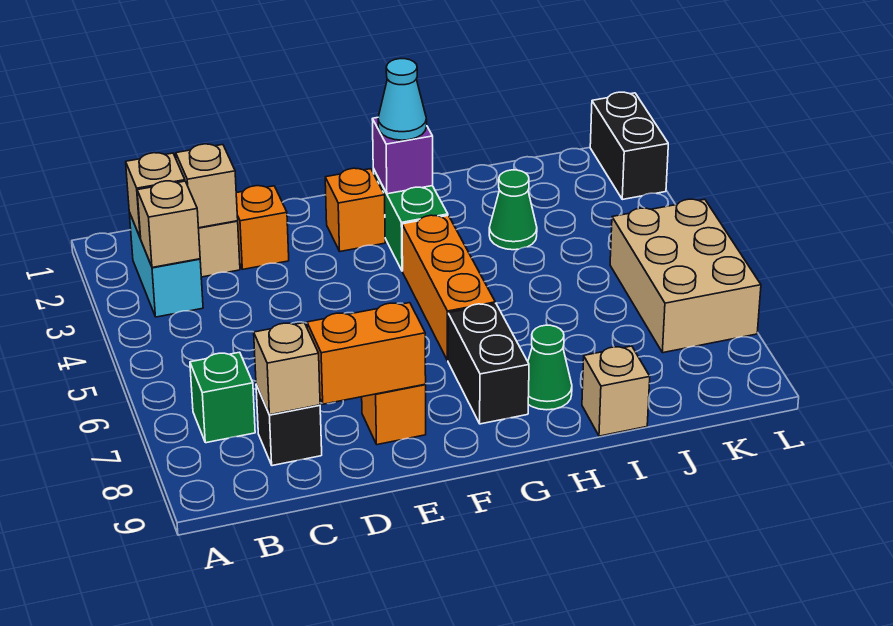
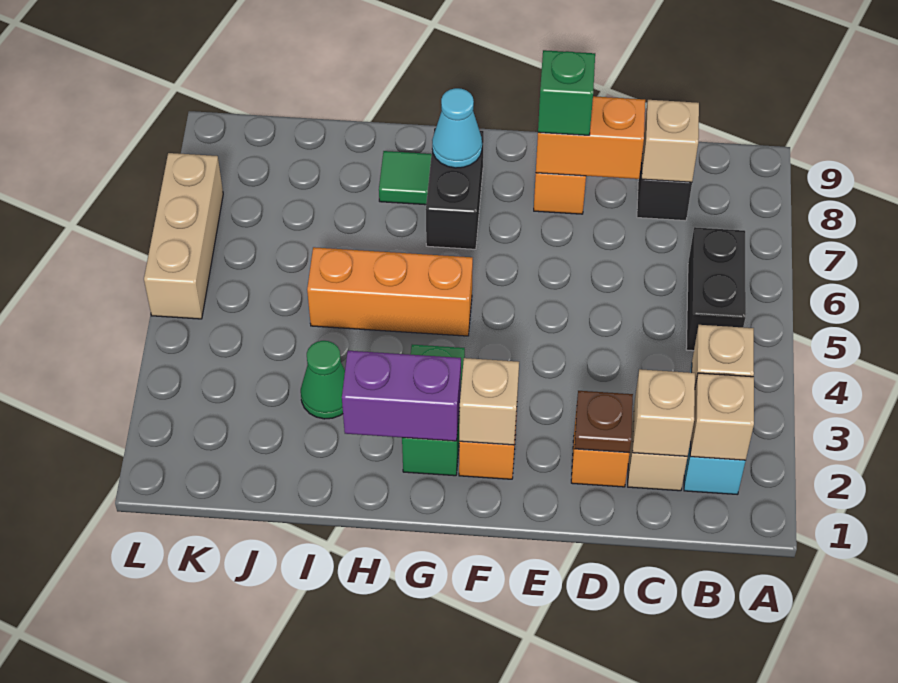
green 1x1 brick [190,352,255,443] -> green 1x1 brick moved to [538,50,595,135]
none -> brown 1x1 plate [575,391,633,453]
purple 1x1 brick [372,118,433,194] -> purple 1x2 brick [342,351,461,441]
cyan 1x1 cone [378,59,427,140] -> cyan 1x1 cone moved to [432,88,482,168]
orange 1x3 brick [402,215,495,361] -> orange 1x3 brick turned to [307,247,473,336]
green 1x1 cone [528,325,572,410] -> green 1x1 tile [379,151,431,205]
tan 1x1 brick [582,346,650,436] -> tan 1x1 brick moved to [459,358,519,445]
tan 2x3 brick [610,199,761,353] -> tan 1x3 brick [144,153,223,319]
black 1x2 brick [590,92,668,200] -> black 1x2 brick moved to [686,227,746,351]

